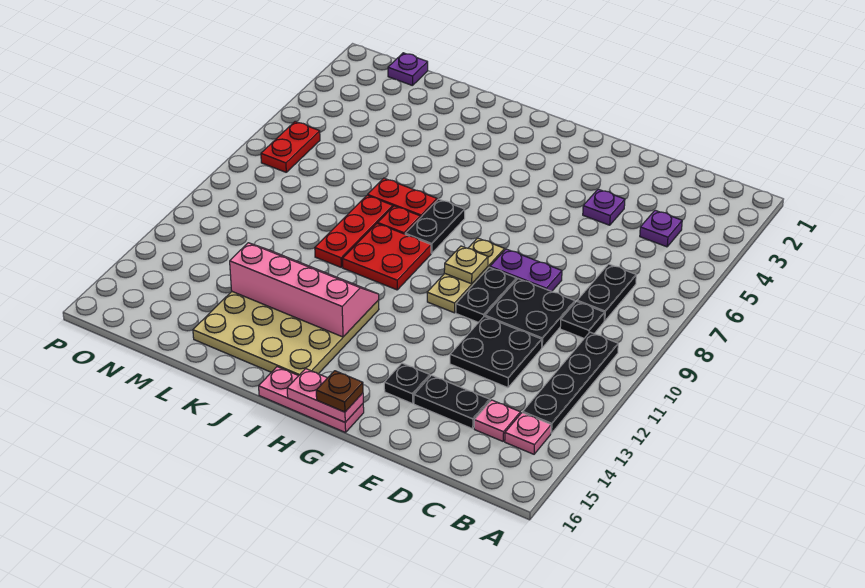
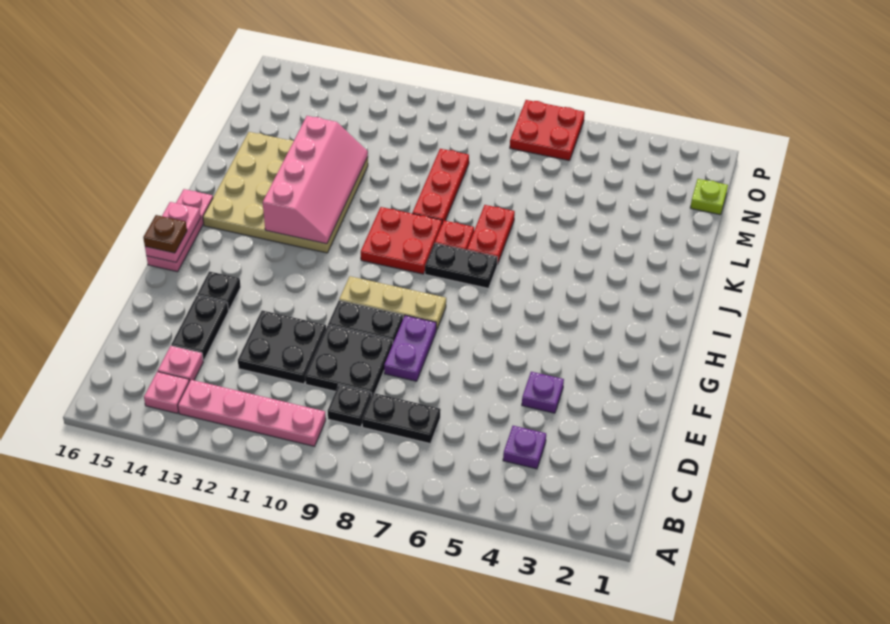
black 1x4 plate [523,332,618,433] -> pink 1x4 plate [178,380,326,446]
tan 1x1 plate [444,246,488,284] -> none
red 1x3 plate [315,195,393,267] -> red 1x3 plate turned to [412,149,469,223]
purple 1x1 plate [388,53,428,86] -> lime 1x1 plate [690,179,728,215]
red 1x2 plate [261,122,320,172] -> red 2x2 plate [510,100,585,161]

